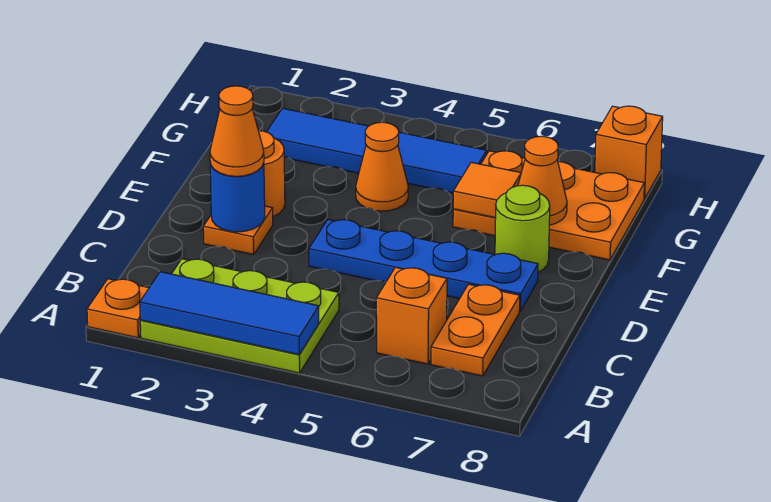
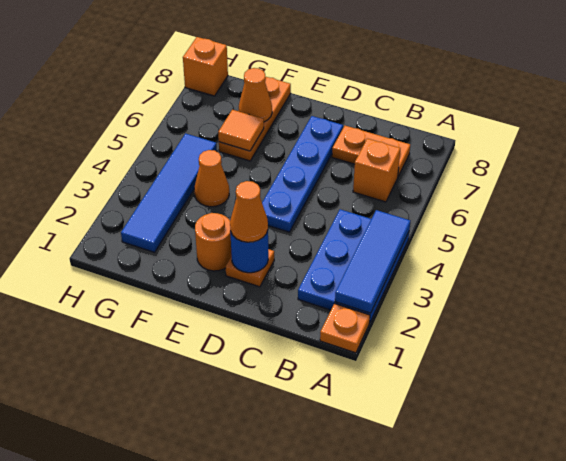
lime 2x3 plate [140,259,339,373] -> blue 2x3 plate [298,209,409,323]
lime 1x1 round brick [495,185,550,272] -> none
orange 2x3 plate [453,151,644,260] -> orange 1x3 plate [219,77,291,161]

